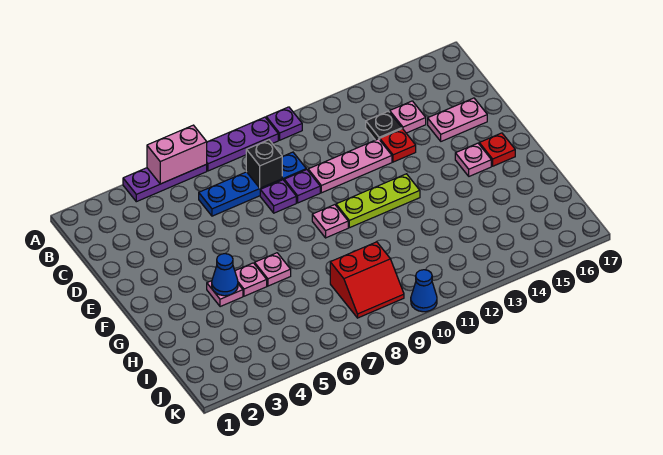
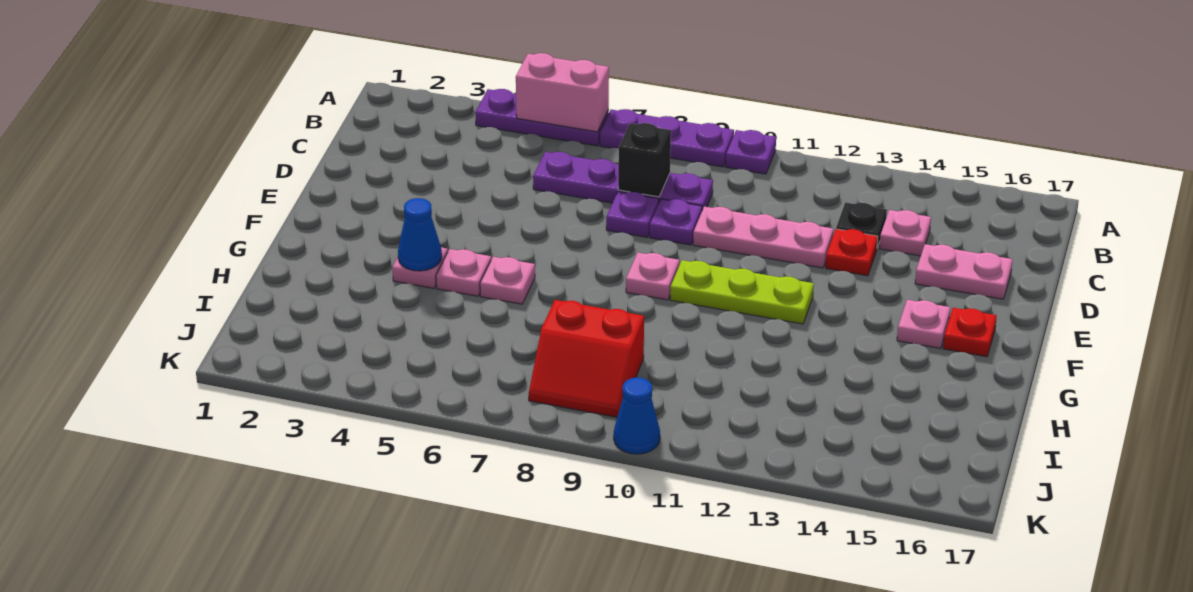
blue 1x4 plate [199,152,306,216] -> purple 1x4 plate [533,152,713,210]

